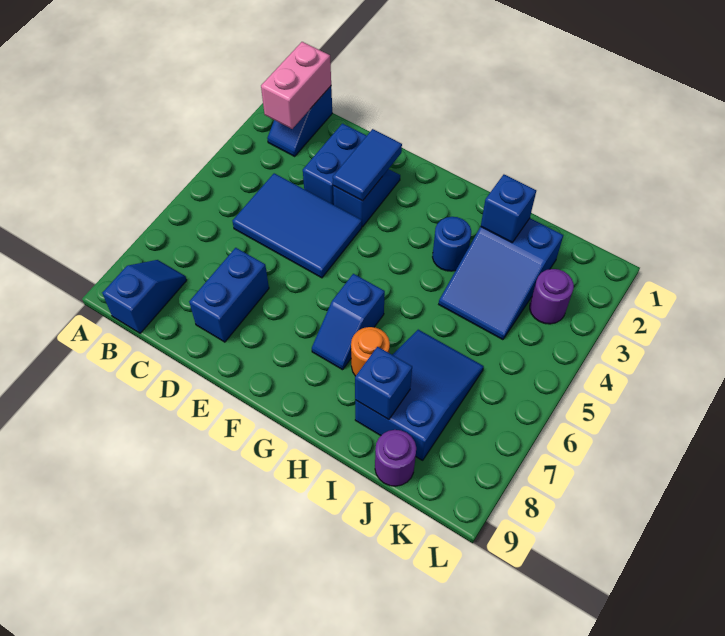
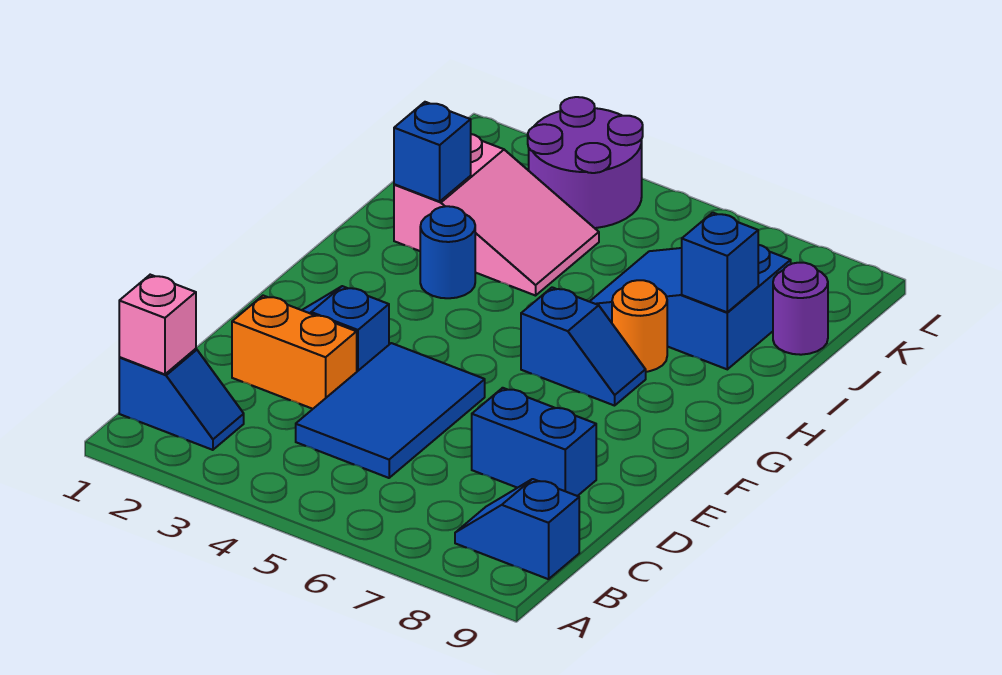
pink 1x2 brick [261,42,331,129] -> pink 1x1 brick [119,275,196,374]
blue 1x2 brick [303,124,366,205] -> orange 1x2 brick [232,296,357,409]
blue 1x2 tile [333,129,402,201] -> none
blue 2x3 slope [439,218,563,340] -> pink 2x3 slope [394,134,599,296]
purple 1x1 round brick [530,269,574,324] -> purple 2x2 round brick [528,97,643,228]

